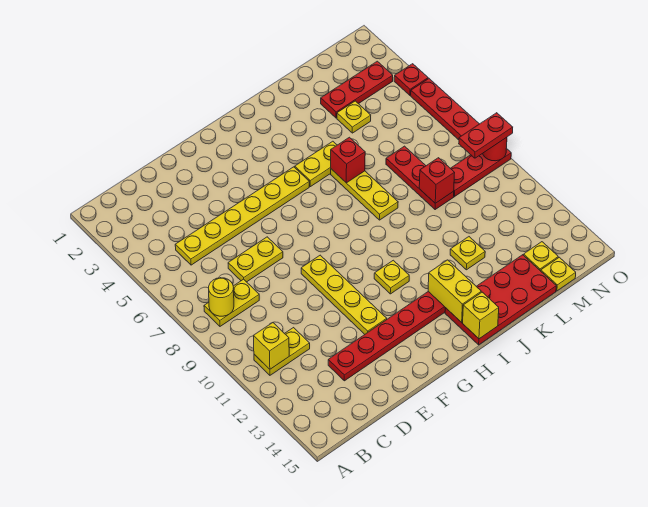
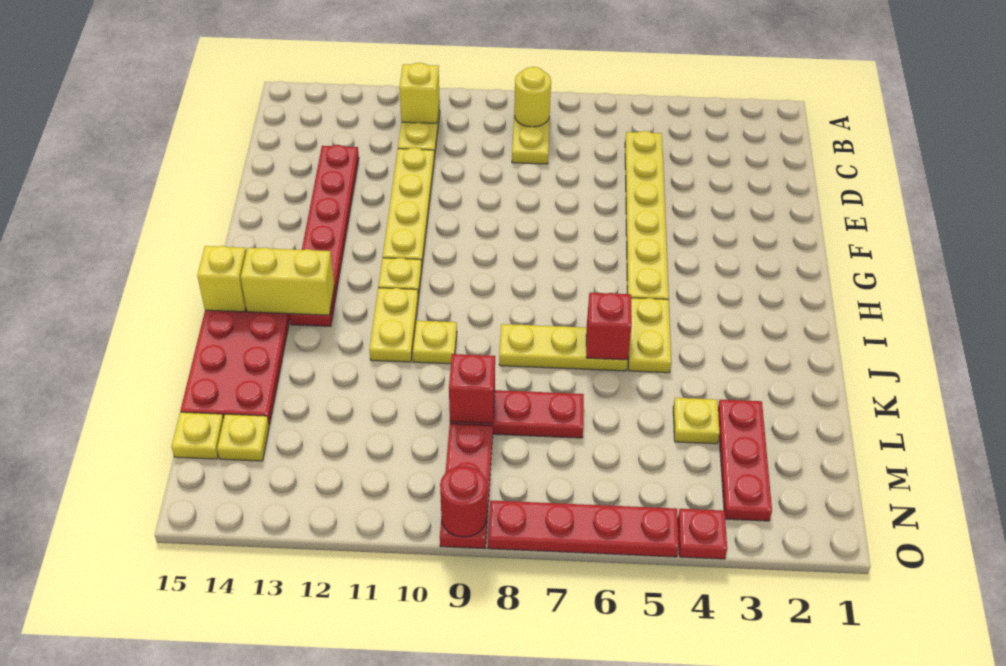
yellow 1x2 plate [228,237,283,282] -> yellow 1x2 plate moved to [369,288,418,362]
yellow 1x4 plate [301,255,387,334] -> yellow 1x4 plate turned to [383,148,434,265]
yellow 1x1 plate [450,237,485,270] -> yellow 1x1 plate moved to [413,321,457,364]
red 1x2 plate [459,113,513,158] -> none

